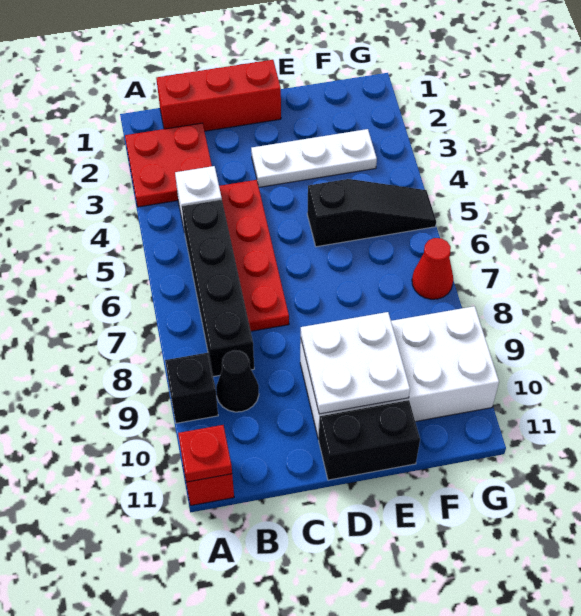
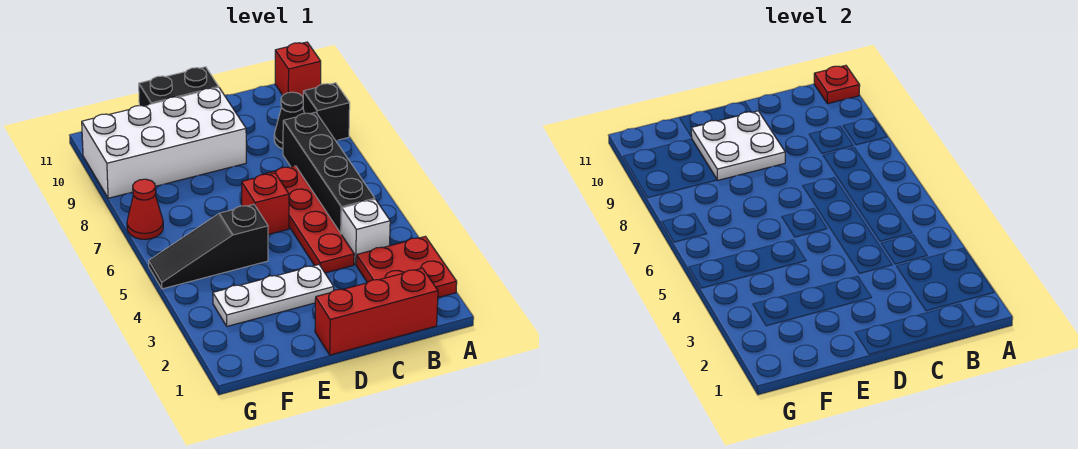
none -> red 1x1 brick [242,173,289,235]

